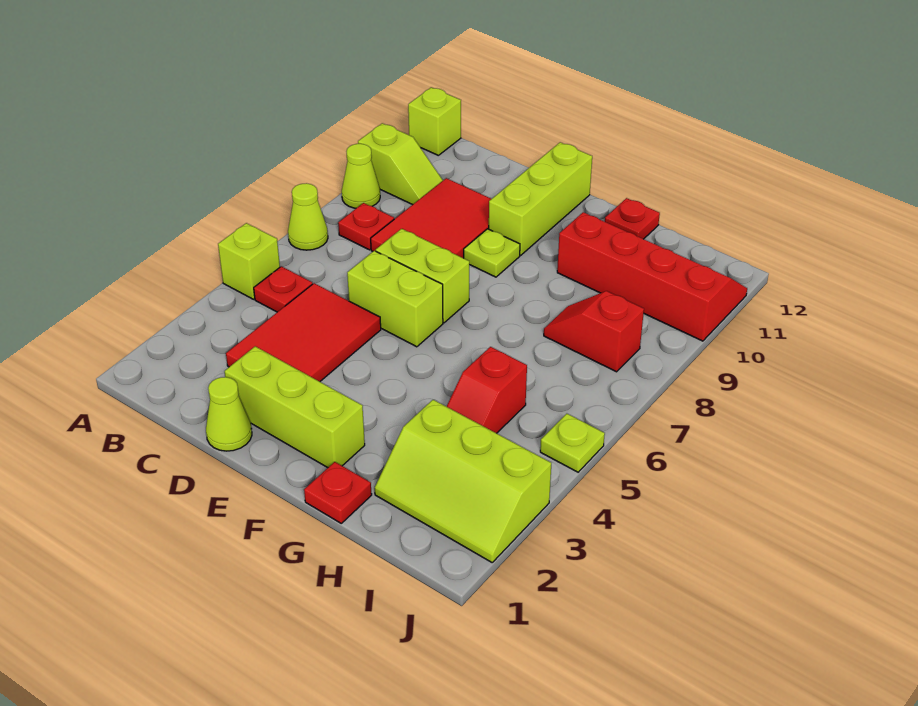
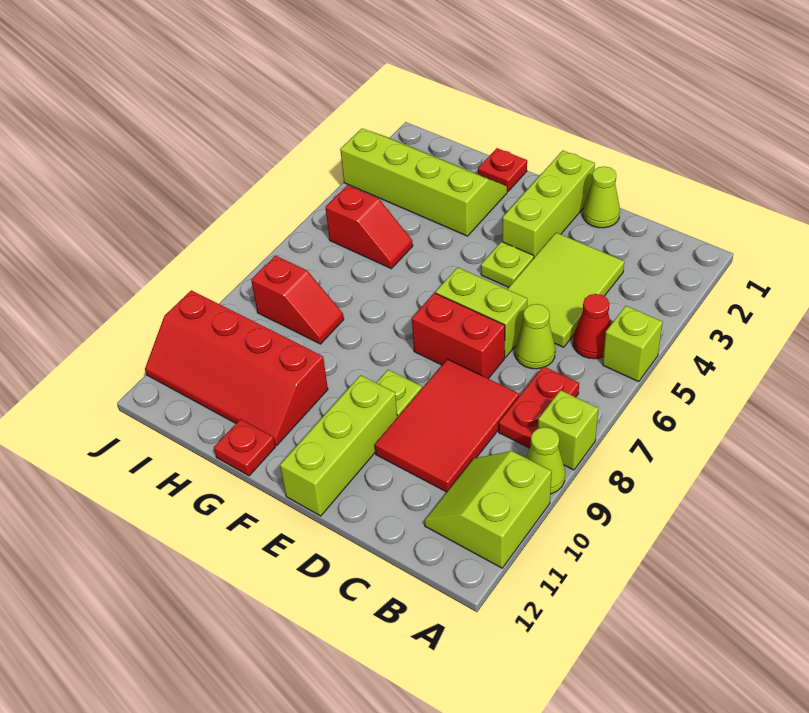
lime 1x1 cone [288,183,328,250] -> lime 1x1 cone moved to [515,304,555,369]
lime 1x2 slope [358,123,443,205] -> lime 2x2 slope [424,451,552,568]
lime 1x1 brick [408,87,461,156] -> lime 1x1 brick moved to [538,390,598,470]
red 1x1 plate [254,266,313,312] -> red 1x1 cone [573,294,611,359]
red 1x1 plate [338,203,394,250] -> red 1x2 plate [499,366,579,448]
red 2x3 tile [226,283,381,382] -> lime 2x3 tile [508,233,624,347]
lime 1x3 brick [224,346,365,468] -> lime 1x3 brick turned to [502,151,595,257]
lime 1x2 brick [376,229,469,323] -> red 1x2 brick [412,293,505,379]
lime 2x3 slope [375,400,551,562] -> lime 2x4 slope [340,129,507,236]
red 1x2 slope [447,347,527,433] -> red 1x2 slope turned to [325,185,413,269]
lime 1x1 plate [540,414,605,472] -> lime 1x1 plate moved to [481,242,534,287]

